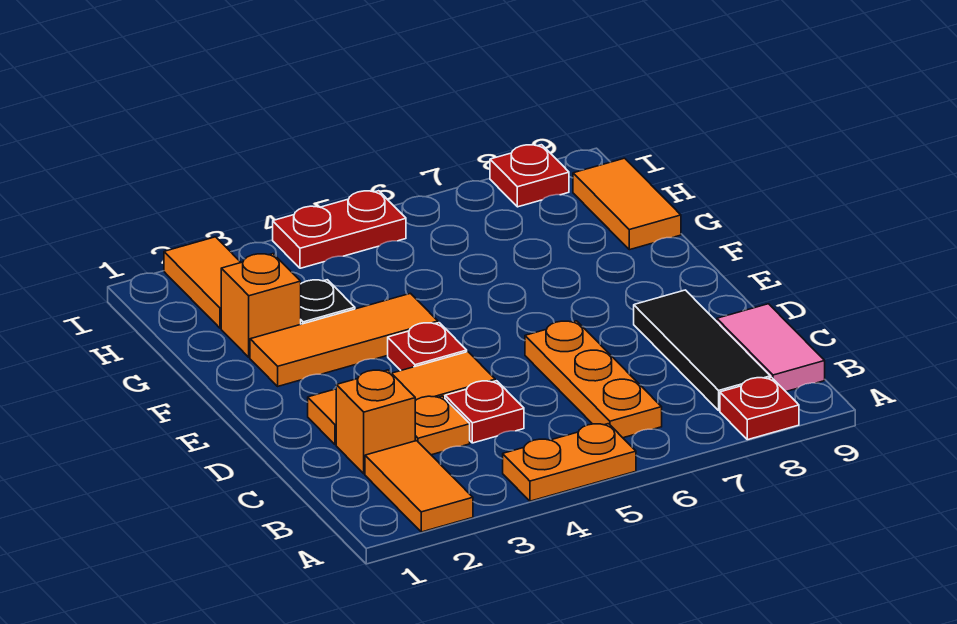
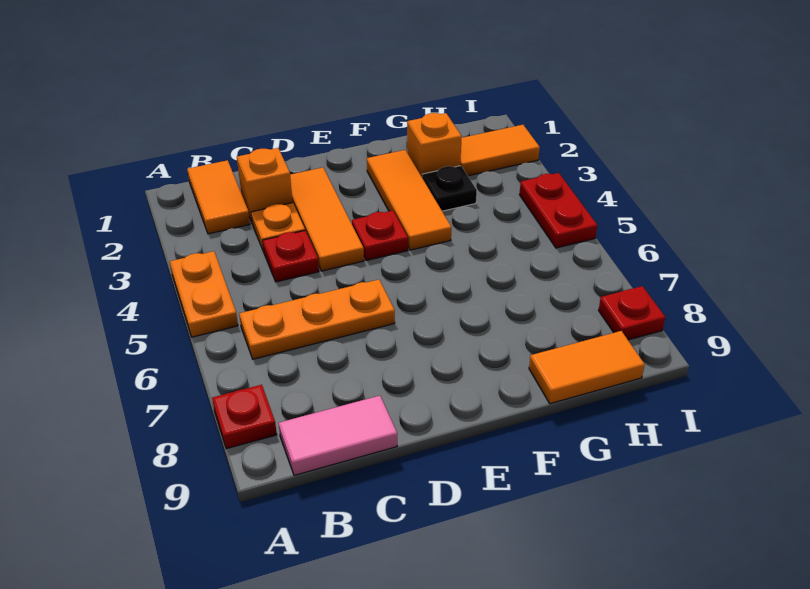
orange 1x2 tile [365,441,473,532] -> orange 1x2 tile turned to [187,160,250,234]
black 1x3 tile [634,290,770,410] -> none

